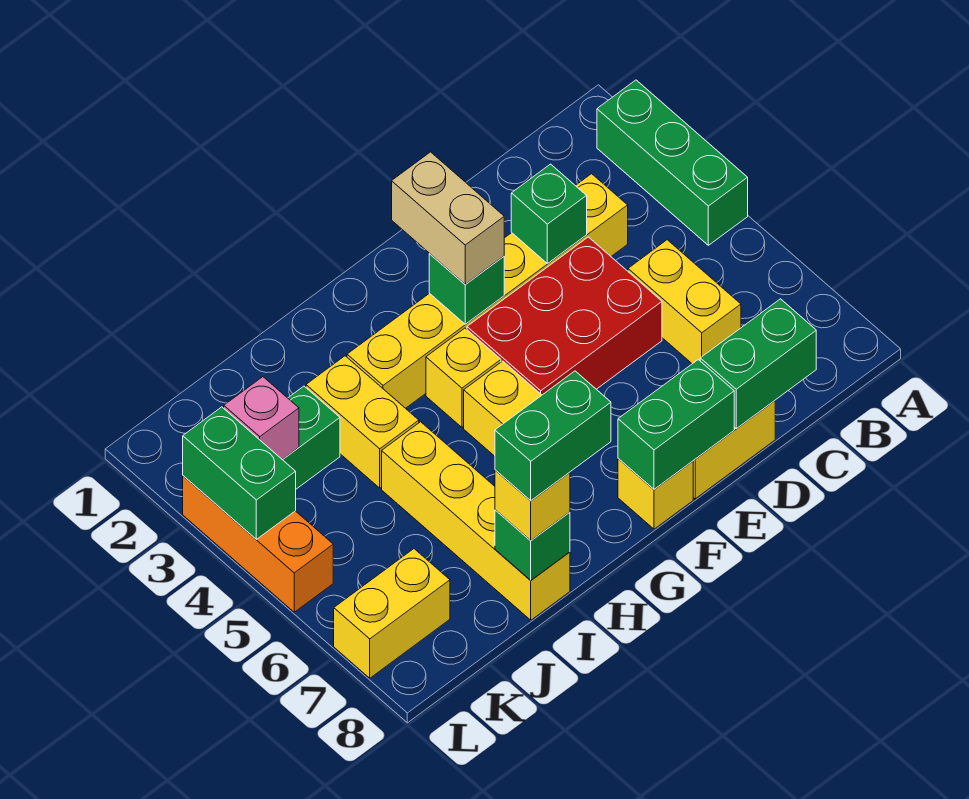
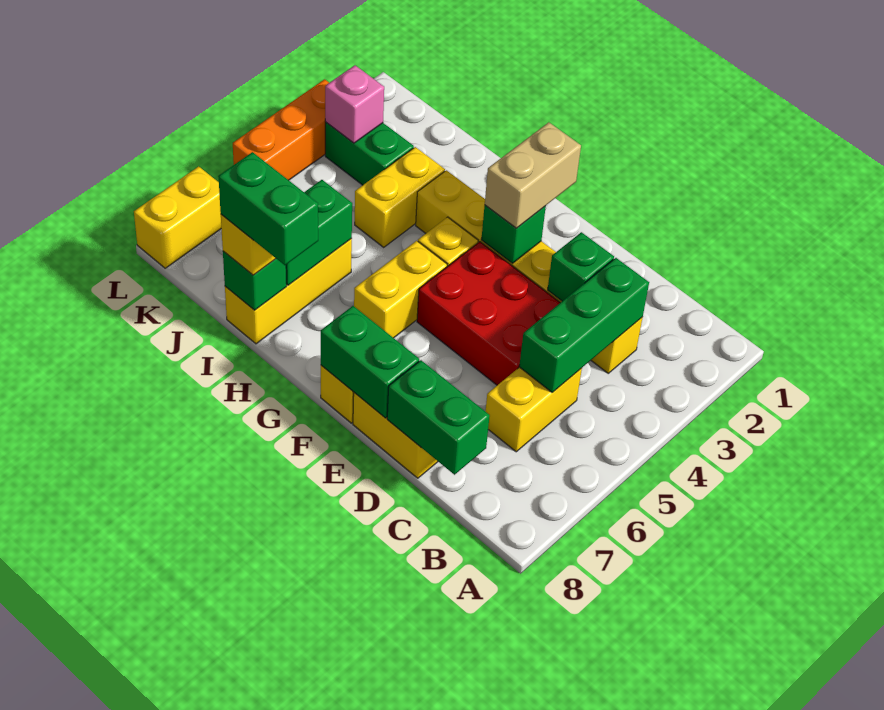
green 1x3 brick [597,80,748,245] -> green 1x3 brick moved to [519,258,649,392]
yellow 1x4 brick [382,422,570,620] -> yellow 1x3 brick [225,239,352,344]
yellow 1x2 brick [334,549,450,678] -> yellow 1x2 brick turned to [134,166,221,268]
green 1x2 brick [183,407,296,539] -> green 1x2 brick moved to [286,180,352,285]

